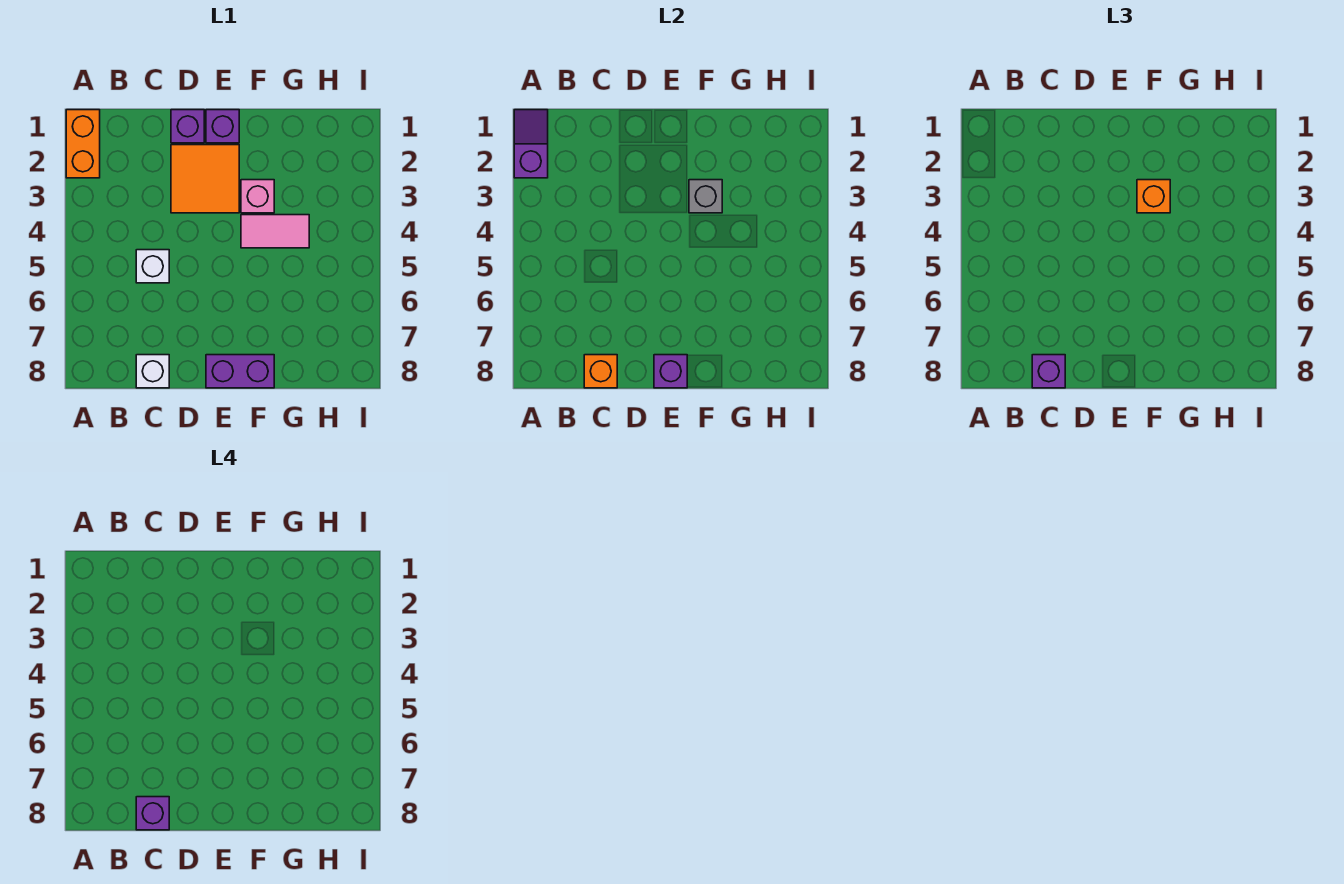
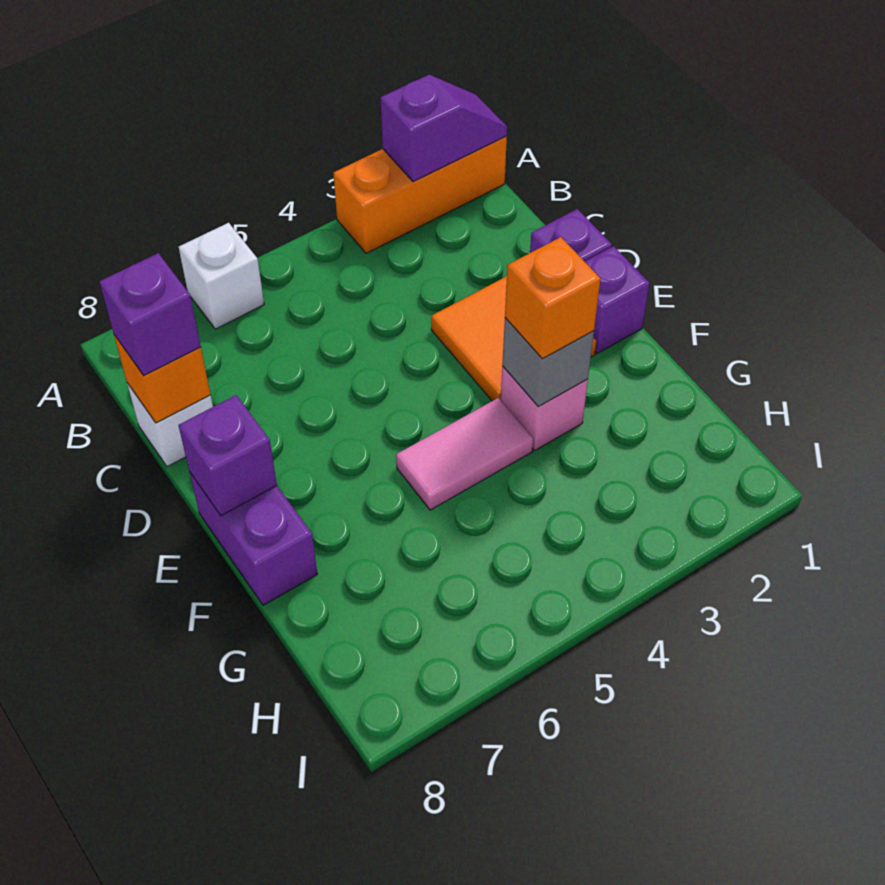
orange 1x2 brick [66,110,100,178] -> orange 1x3 brick [333,136,507,253]
white 1x1 brick [136,250,169,283] -> white 1x1 brick moved to [179,223,264,329]
purple 1x1 brick [136,797,169,830] -> none
pink 1x2 tile [241,215,309,248] -> pink 1x2 tile turned to [396,398,533,510]

